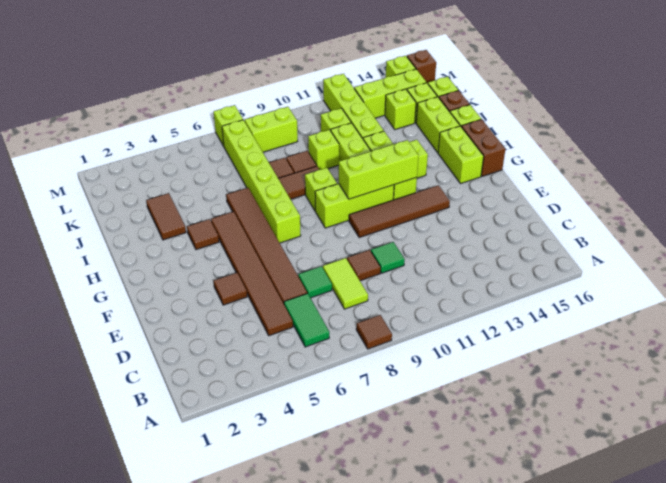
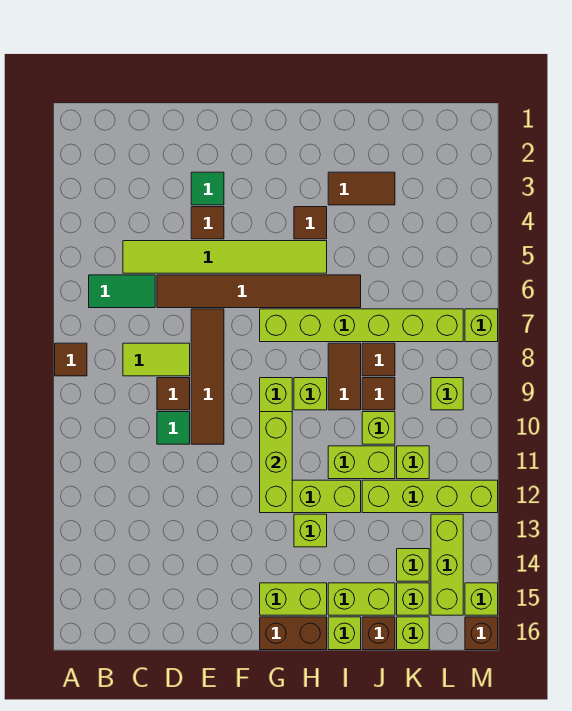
brown 1x6 tile [211,212,293,336] -> lime 1x6 tile [123,241,327,273]
green 1x1 tile [298,266,332,298] -> green 1x1 tile moved to [191,172,224,205]
brown 1x4 tile [349,185,450,238] -> brown 1x4 tile moved to [191,309,224,444]
lime 1x2 brick [245,107,298,152] -> lime 1x1 brick [431,378,463,410]

